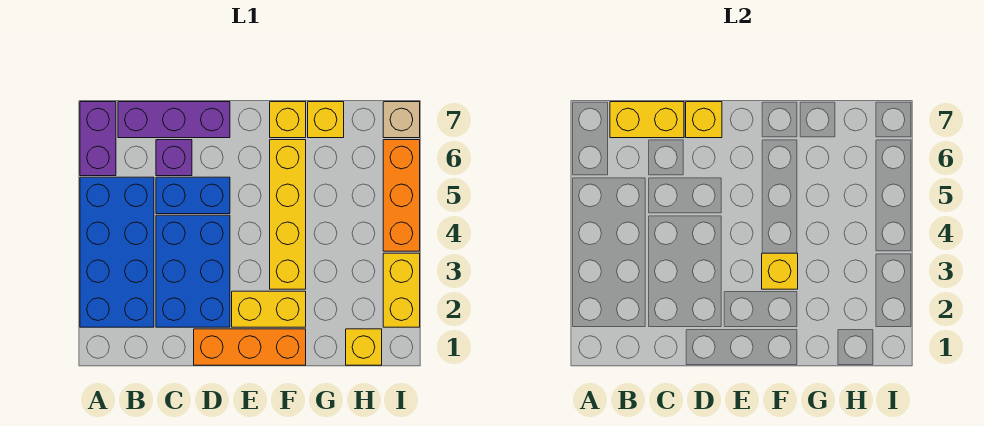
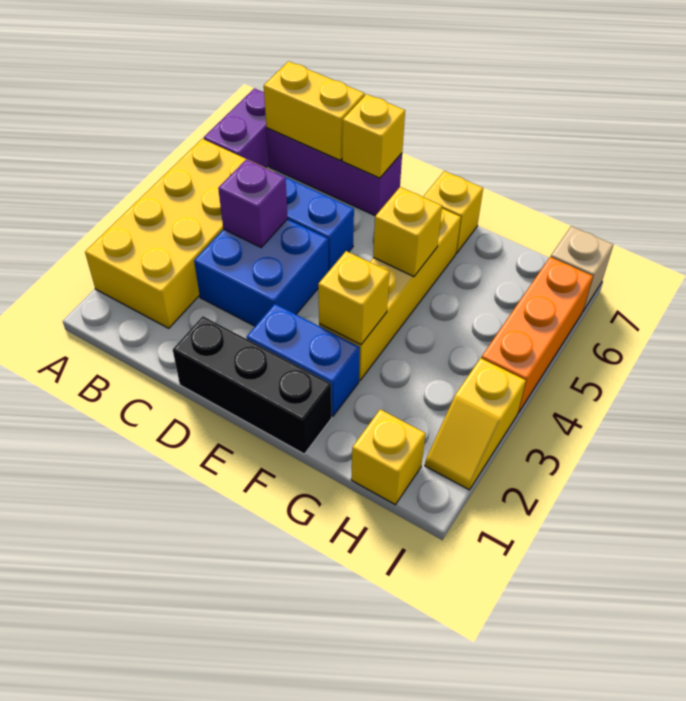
blue 2x4 brick [80,177,154,327] -> yellow 2x4 brick [85,139,269,328]
blue 2x3 brick [156,215,230,327] -> blue 2x2 brick [194,219,328,326]
purple 1x1 brick [156,140,192,176] -> purple 1x1 brick moved to [218,159,288,247]
orange 1x3 brick [194,329,306,365] -> black 1x3 brick [173,316,332,454]
yellow 1x2 brick [232,291,306,327] -> blue 1x2 brick [247,304,360,416]
yellow 1x1 brick [308,102,344,138] -> yellow 1x1 brick moved to [373,187,442,277]
yellow 1x2 brick [383,253,420,327] -> yellow 1x2 slope [425,358,526,490]

